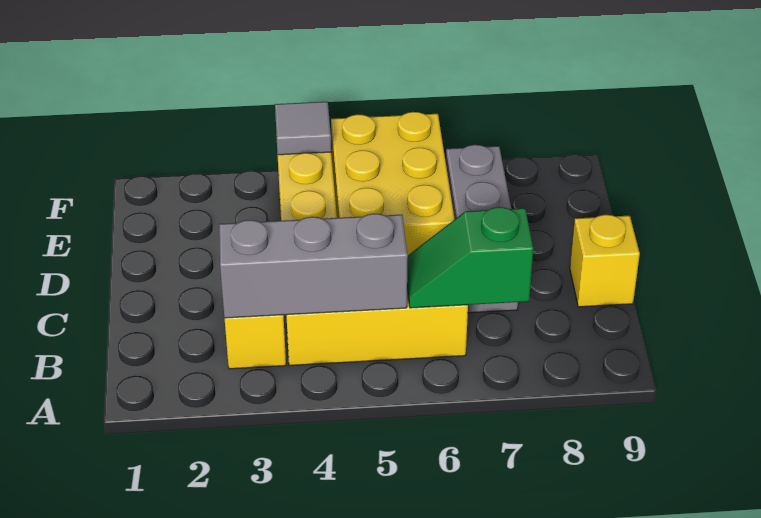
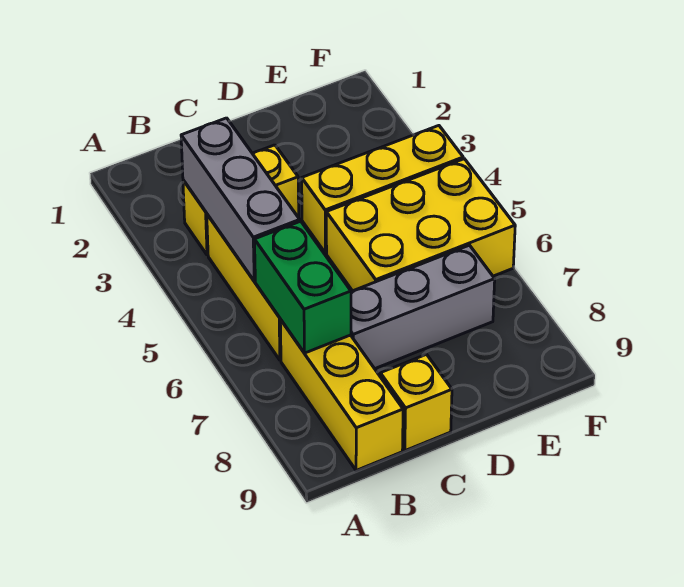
green 1x2 slope [407,207,533,308] -> green 1x2 brick [254,221,351,353]
none -> yellow 1x3 brick [280,320,403,470]
grey 1x1 tile [275,102,331,155] -> none

